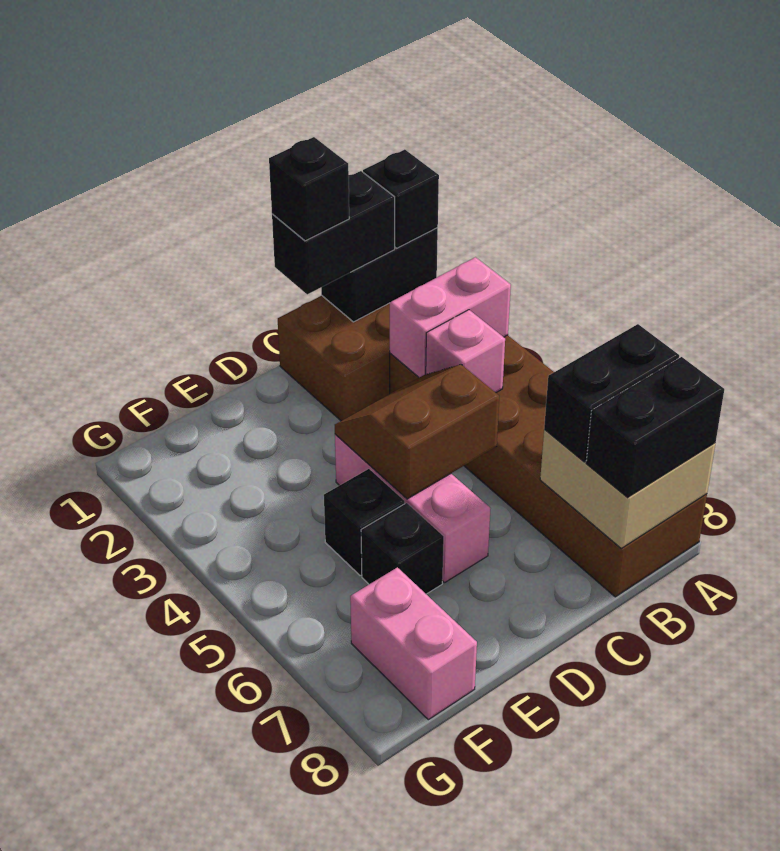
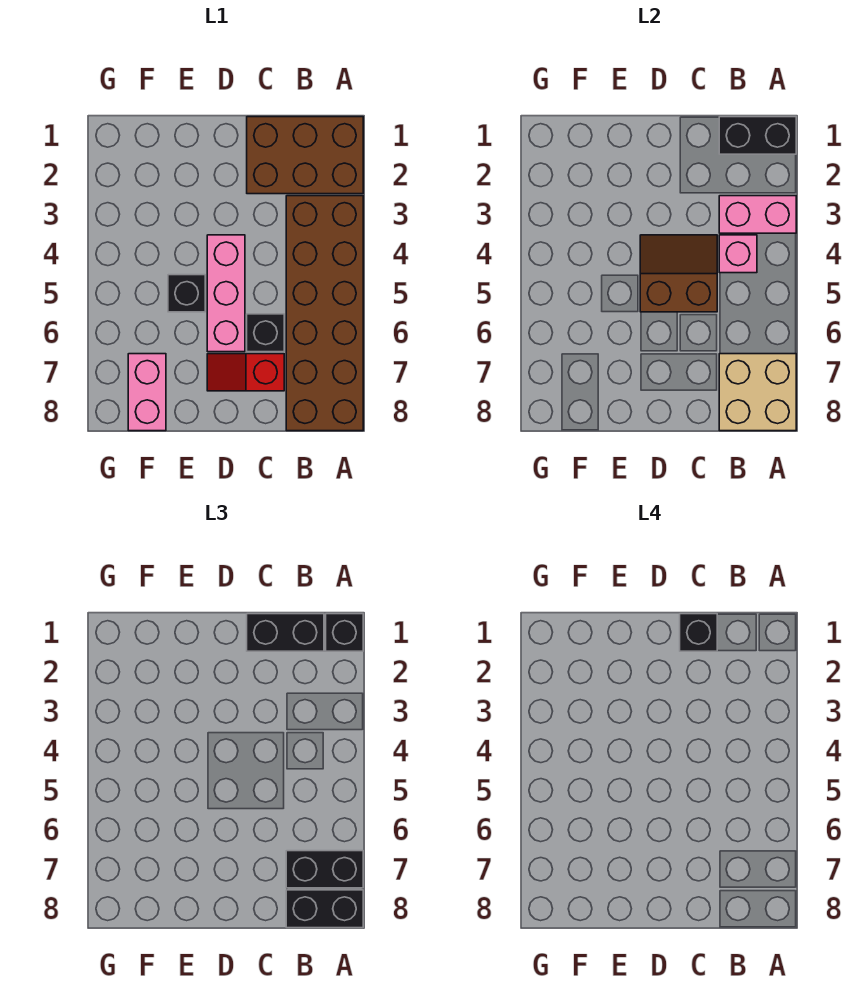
none -> red 1x2 slope [207,354,284,391]
black 1x1 brick [361,503,444,594] -> black 1x1 brick moved to [247,314,284,352]

